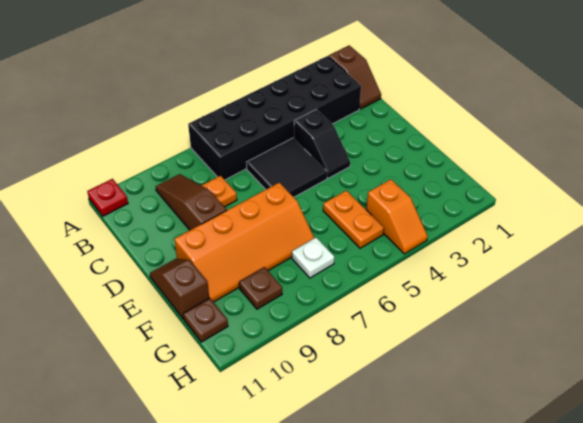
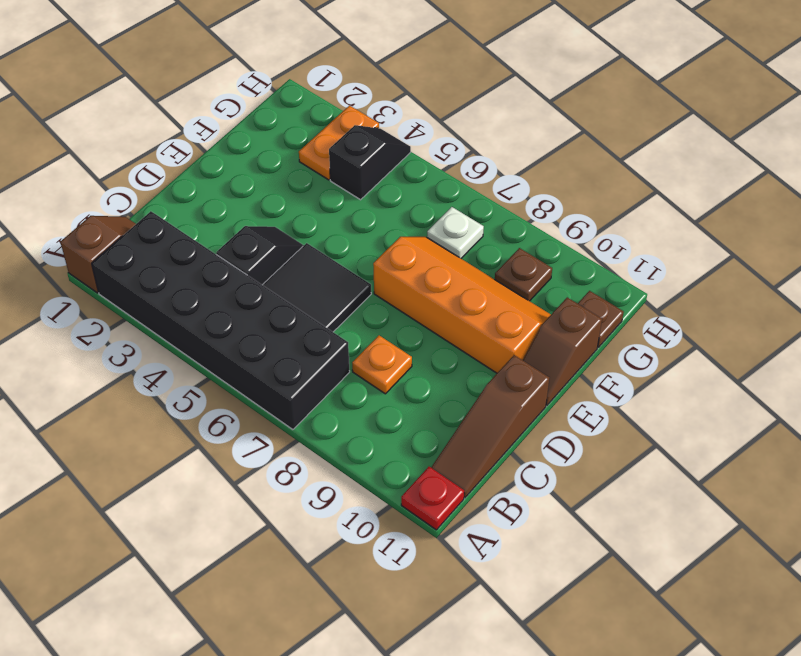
brown 1x3 slope [156,174,227,230] -> brown 1x3 slope moved to [431,355,549,497]
orange 1x2 plate [323,191,384,248] -> orange 1x2 plate moved to [299,106,379,180]
orange 1x2 slope [366,179,428,254] -> black 1x2 slope [329,125,411,200]

